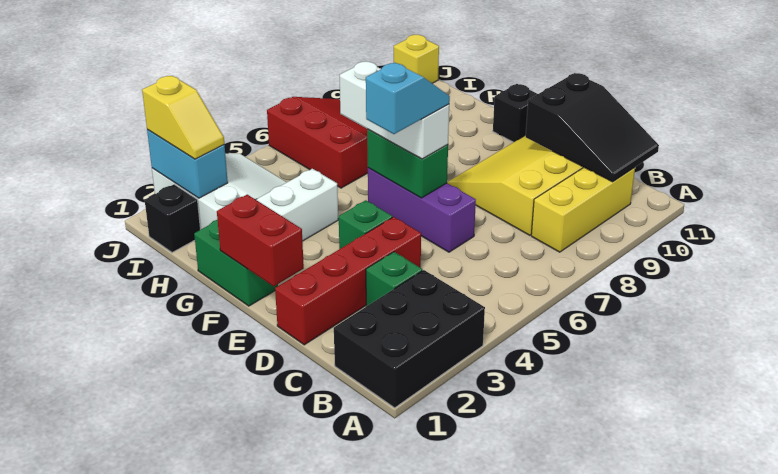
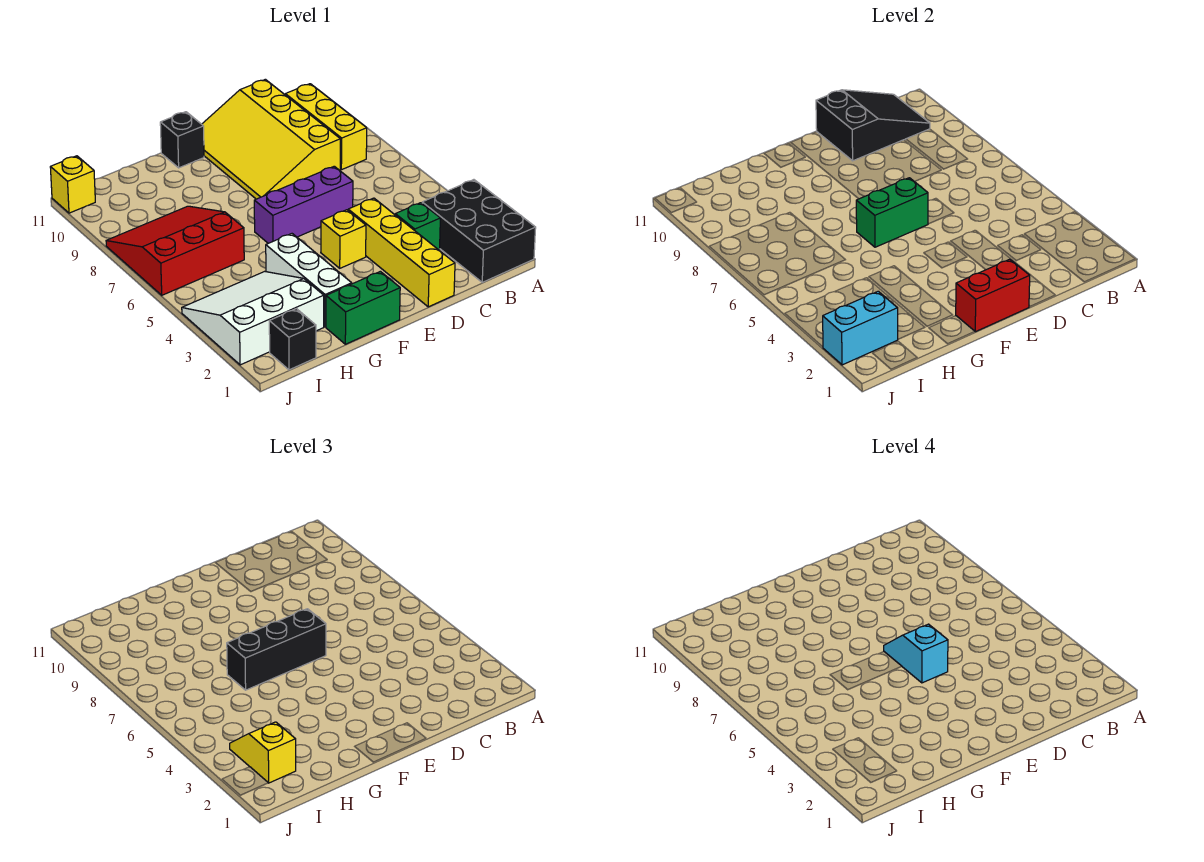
red 1x4 brick [275,217,421,345] -> yellow 1x4 brick [348,198,455,307]
green 1x1 brick [339,200,392,249] -> yellow 1x1 brick [321,210,366,268]
white 1x3 brick [340,62,449,159] -> black 1x3 brick [227,609,326,690]
yellow 1x2 slope [142,76,224,159] -> yellow 1x2 slope turned to [230,722,296,783]

